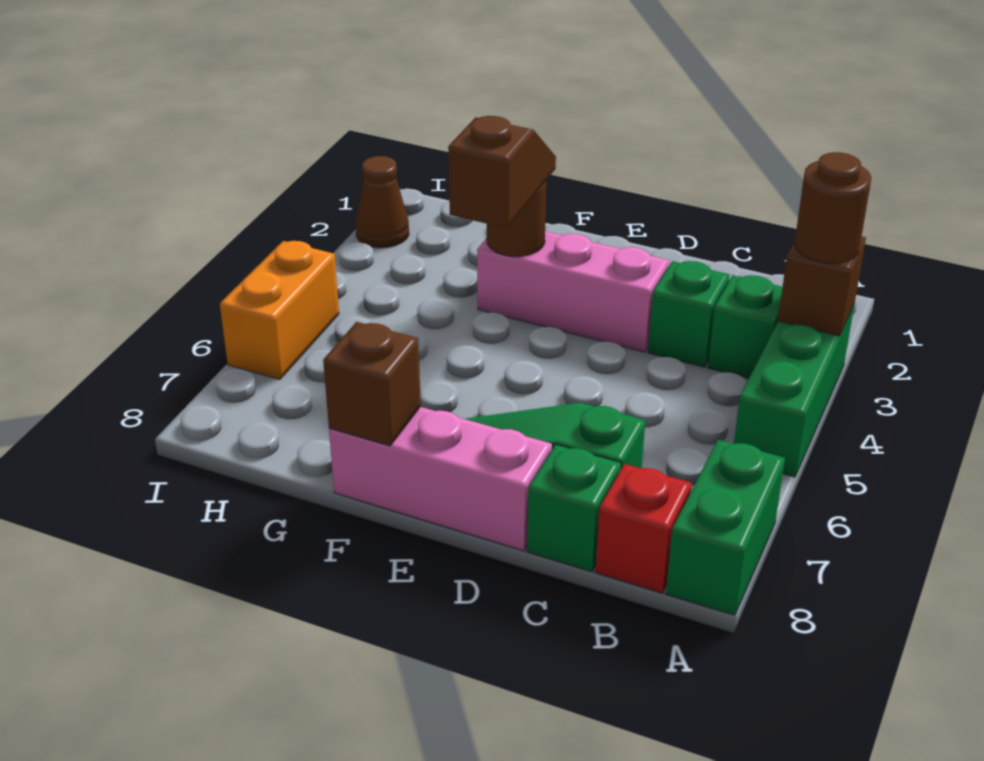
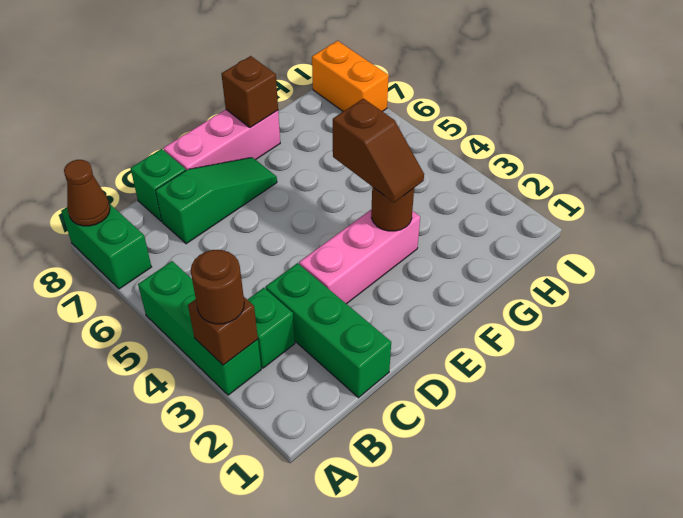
red 1x1 brick [596,464,692,593] -> none
green 1x1 brick [648,261,729,367] -> green 1x3 brick [266,263,391,398]
brown 1x1 cone [356,156,409,248] -> brown 1x1 cone moved to [64,160,110,226]
orange 1x2 brick [220,241,339,380] -> orange 1x2 brick moved to [312,41,389,111]

